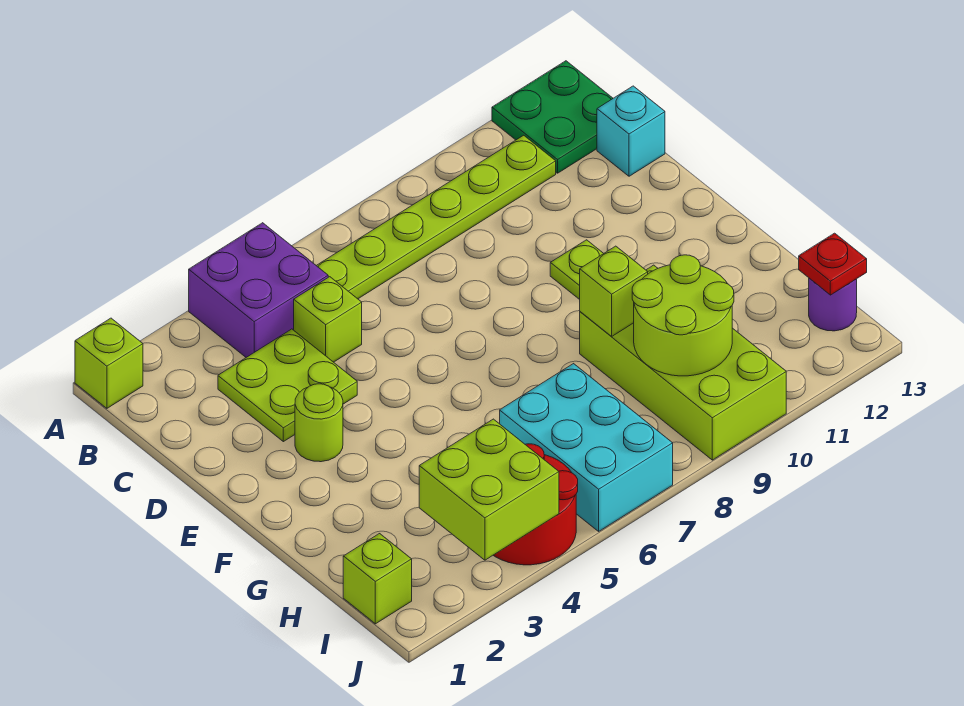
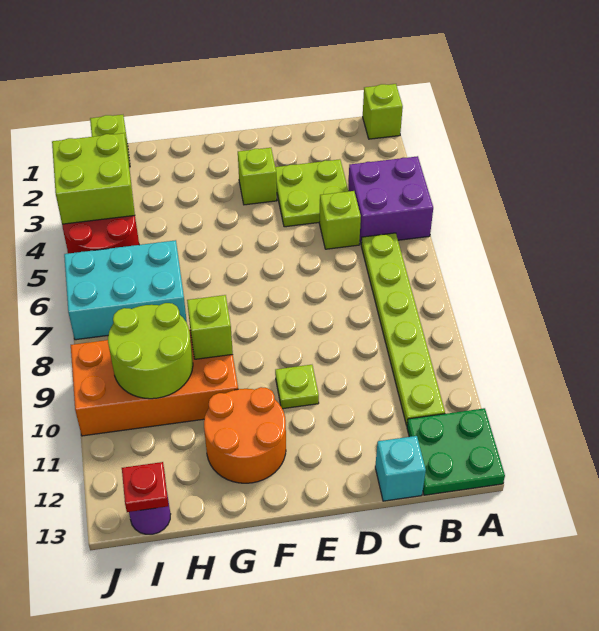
lime 1x1 round brick [295,384,343,462] -> lime 1x1 brick [238,148,277,205]
none -> orange 2x2 round brick [204,387,286,483]
lime 2x4 brick [580,265,786,460] -> orange 2x4 brick [71,329,238,436]

